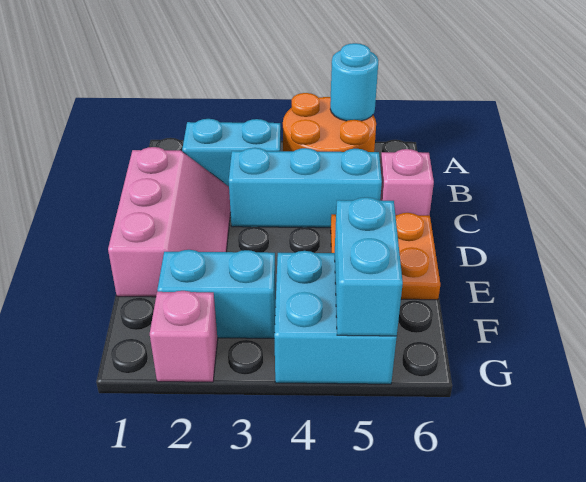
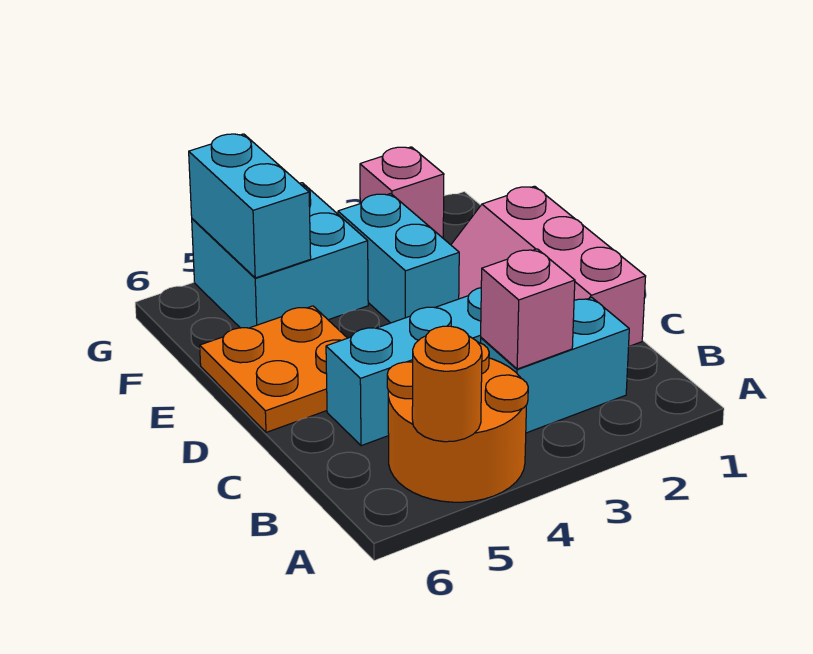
cyan 1x1 round brick [330,43,378,121] -> orange 1x1 round brick [412,326,482,442]
pink 1x1 brick [380,149,434,215] -> pink 1x1 brick moved to [481,249,575,369]
cyan 1x2 brick [157,250,276,338] -> cyan 1x2 brick turned to [338,194,459,323]

